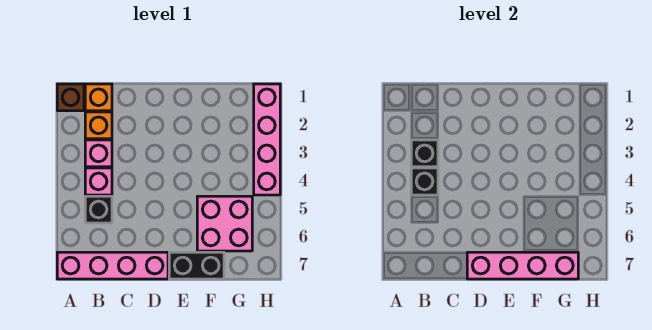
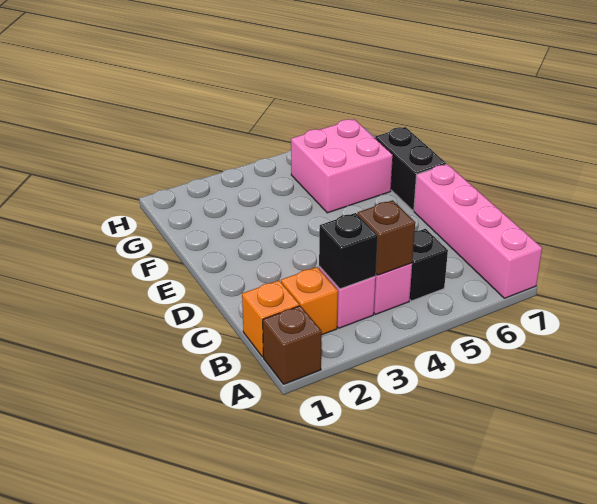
black 1x1 brick [411,168,438,195] -> brown 1x1 brick [357,200,415,275]
pink 1x4 brick [467,252,578,279] -> none
pink 1x4 brick [254,84,280,195] -> none

